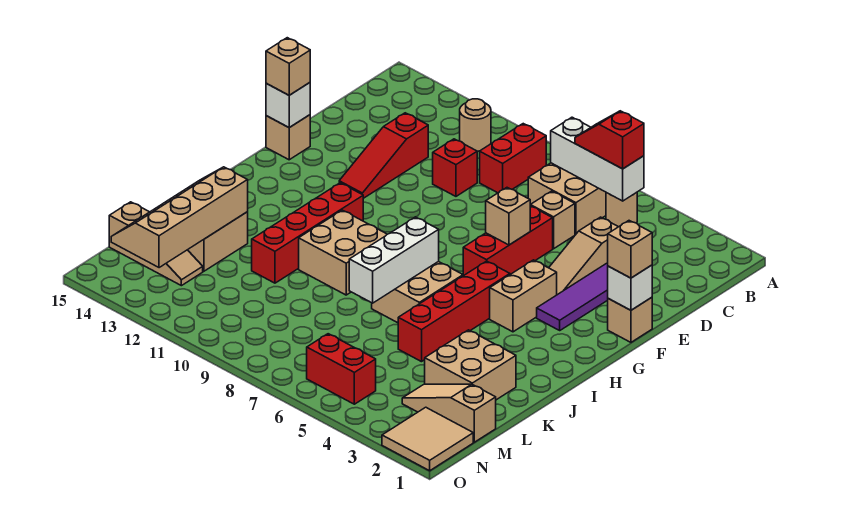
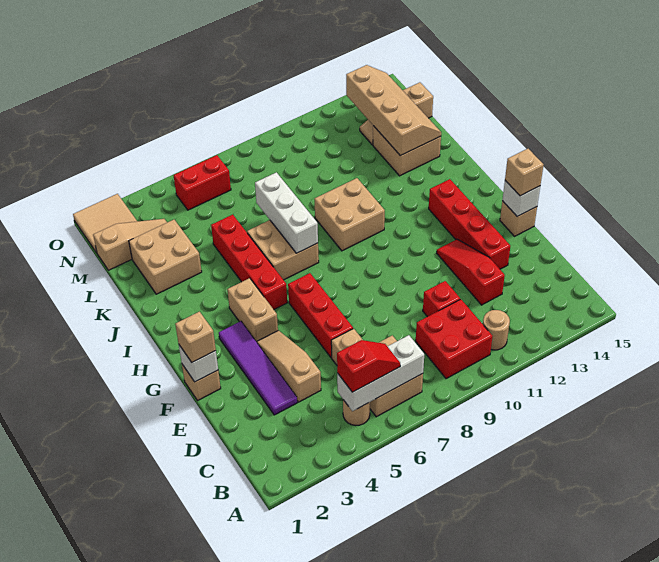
red 1x2 brick [480,124,546,193] -> red 2x2 brick [416,299,492,379]
tan 1x1 brick [486,188,531,245] -> none
red 1x4 brick [252,183,363,283] -> red 1x4 brick moved to [429,179,510,269]

